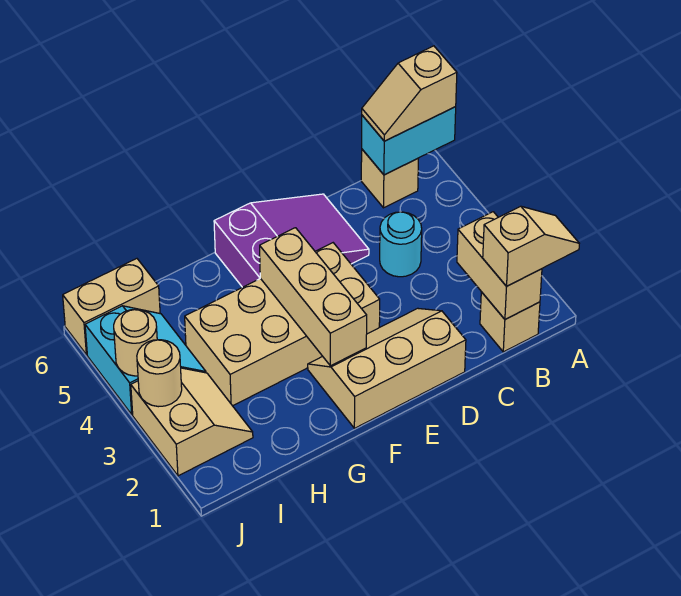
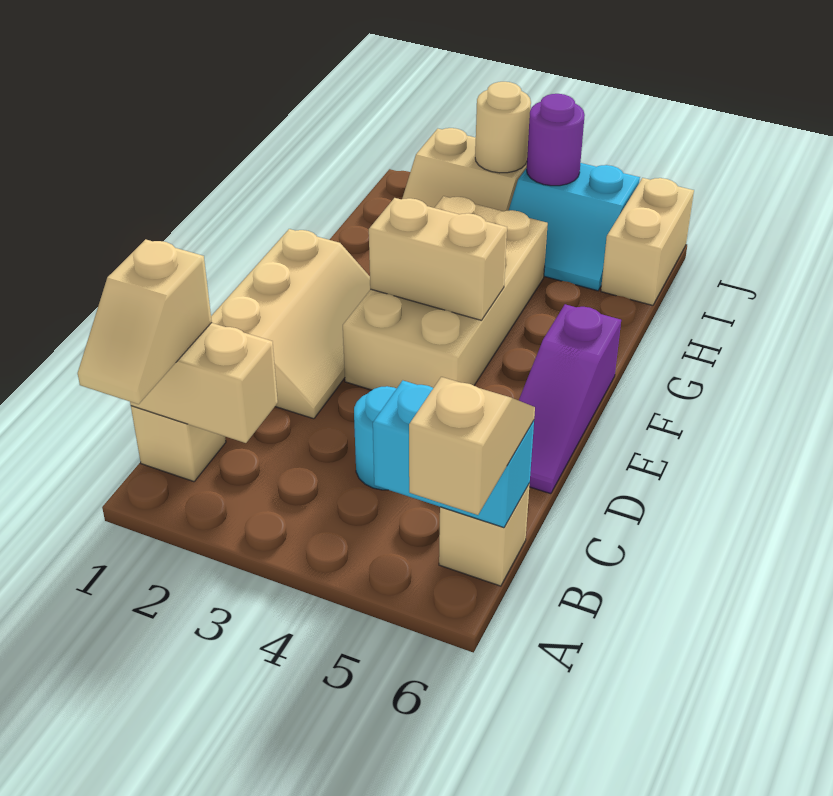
cyan 1x2 brick [362,107,456,175] -> cyan 1x2 brick turned to [373,381,534,528]
purple 2x3 slope [214,194,369,287] -> purple 1x3 slope [519,304,621,494]
tan 1x3 brick [260,228,367,366] -> tan 1x2 brick [369,198,507,320]
tan 1x1 round brick [114,309,157,376] -> purple 1x1 round brick [527,94,585,186]

